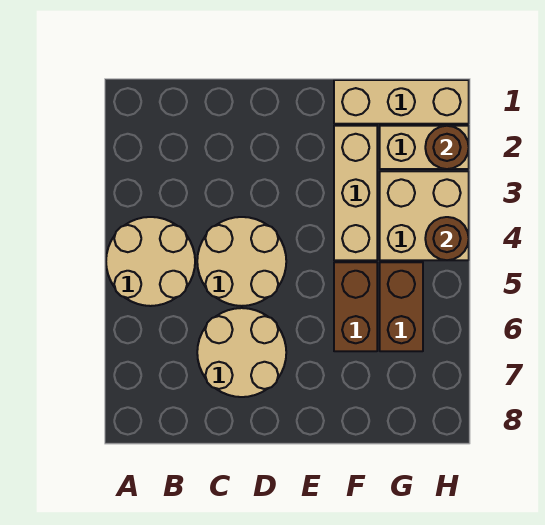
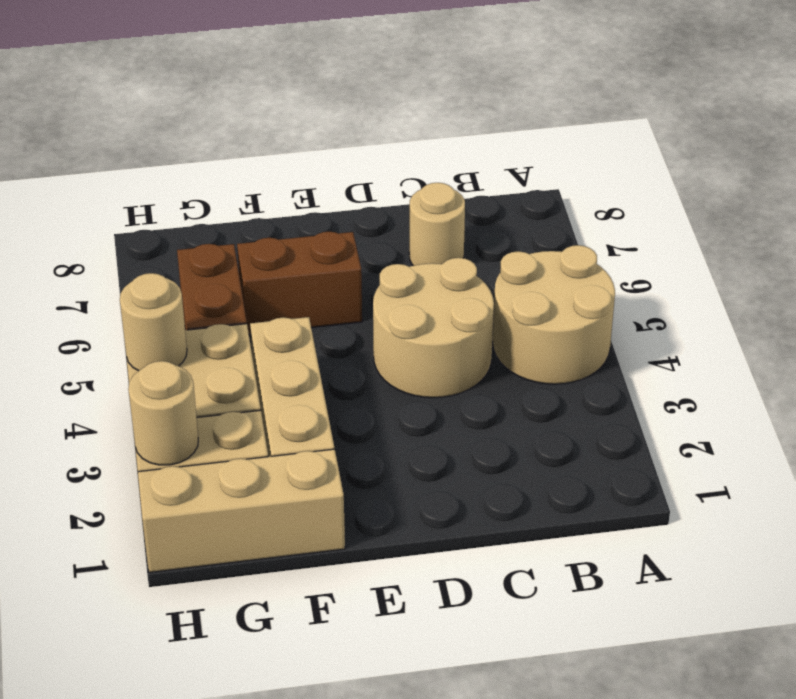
tan 2x2 round brick [197,308,286,397] -> tan 1x1 round brick [409,183,465,266]
brown 1x2 brick [334,262,377,351] -> brown 1x2 brick turned to [237,232,362,334]
brown 1x1 round brick [425,126,469,169] -> tan 1x1 round brick [128,361,198,465]
brown 1x1 round brick [425,217,469,260] -> tan 1x1 round brick [120,273,187,371]

